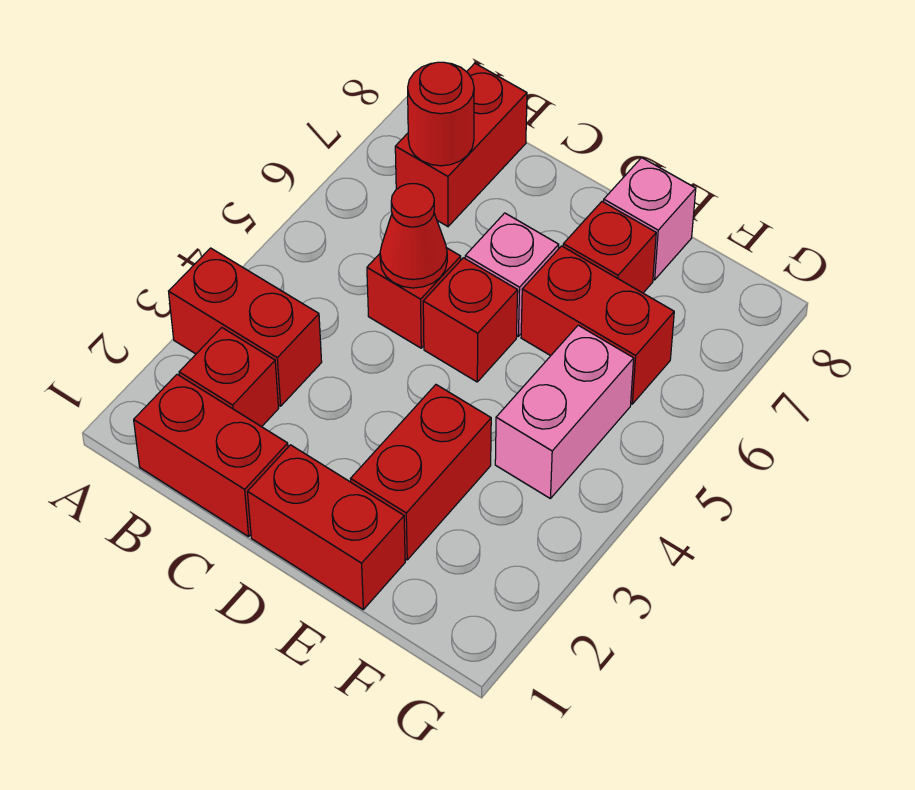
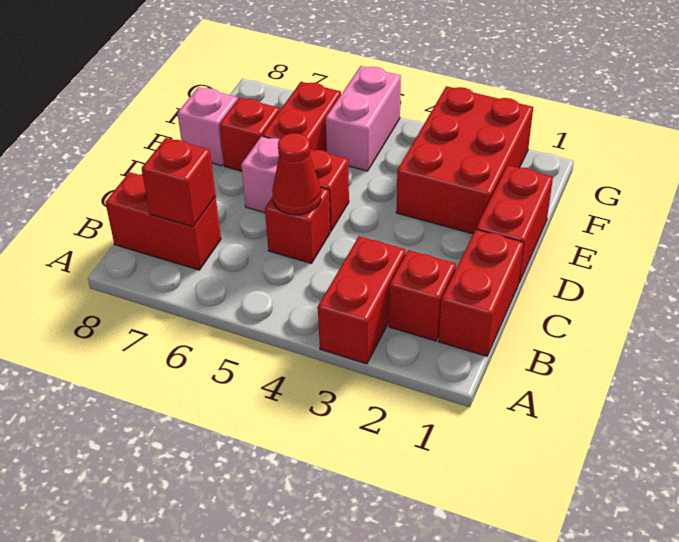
red 1x1 round brick [408,62,474,166] -> red 1x1 brick [142,138,216,227]
red 1x2 brick [351,385,491,560] -> red 2x3 brick [396,86,533,234]
pink 1x2 brick [495,325,634,498] -> pink 1x2 brick turned to [326,66,401,171]

